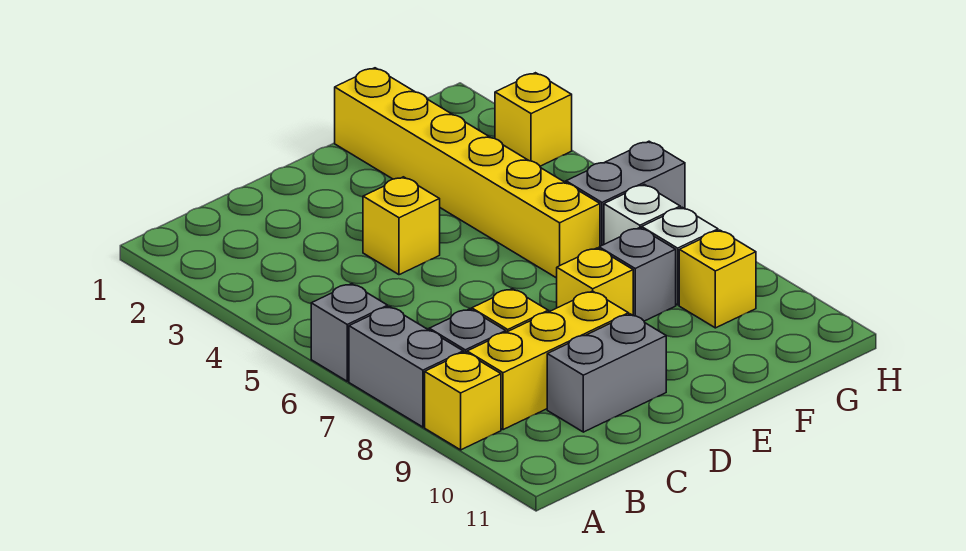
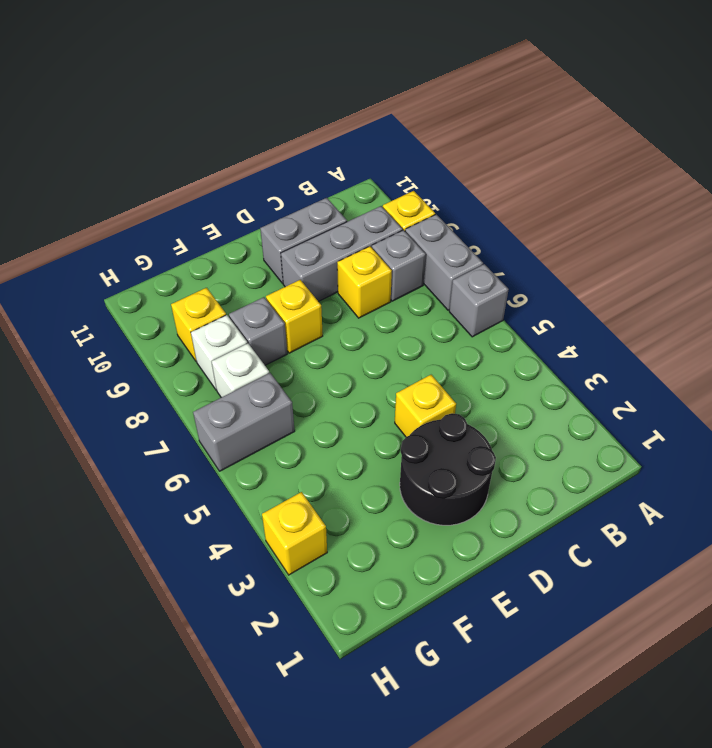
yellow 1x3 brick [467,291,629,430] -> grey 1x3 brick [281,206,403,302]
none -> black 2x2 round brick [400,413,496,525]
yellow 1x6 brick [335,68,600,278] -> none

